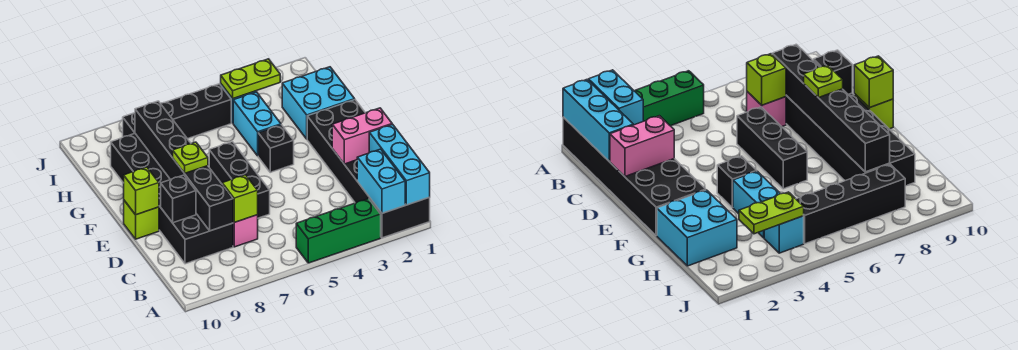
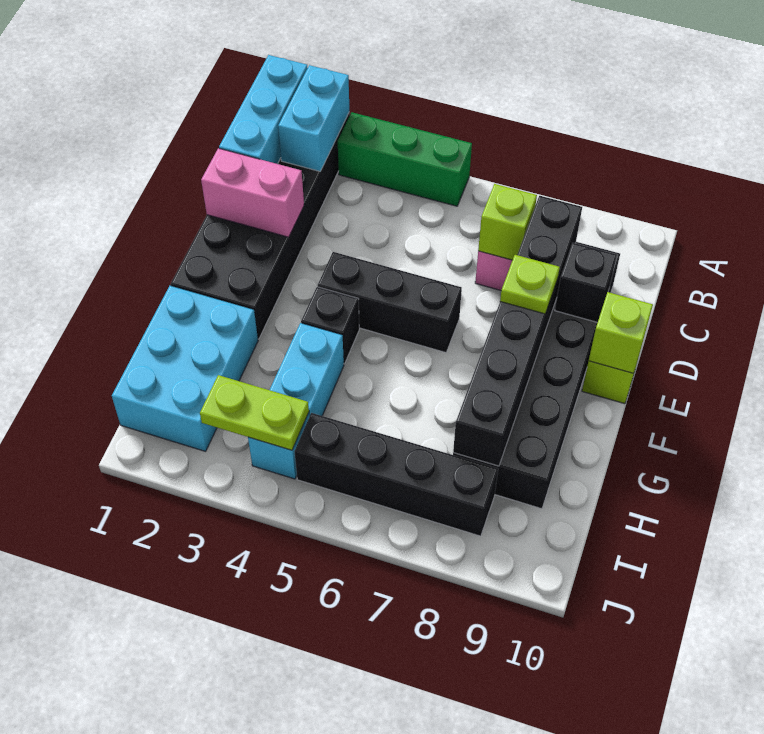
black 1x3 brick [209,142,270,218] -> black 1x3 brick turned to [318,252,462,353]
cyan 2x2 brick [282,67,355,139] -> cyan 2x3 brick [112,286,258,451]

